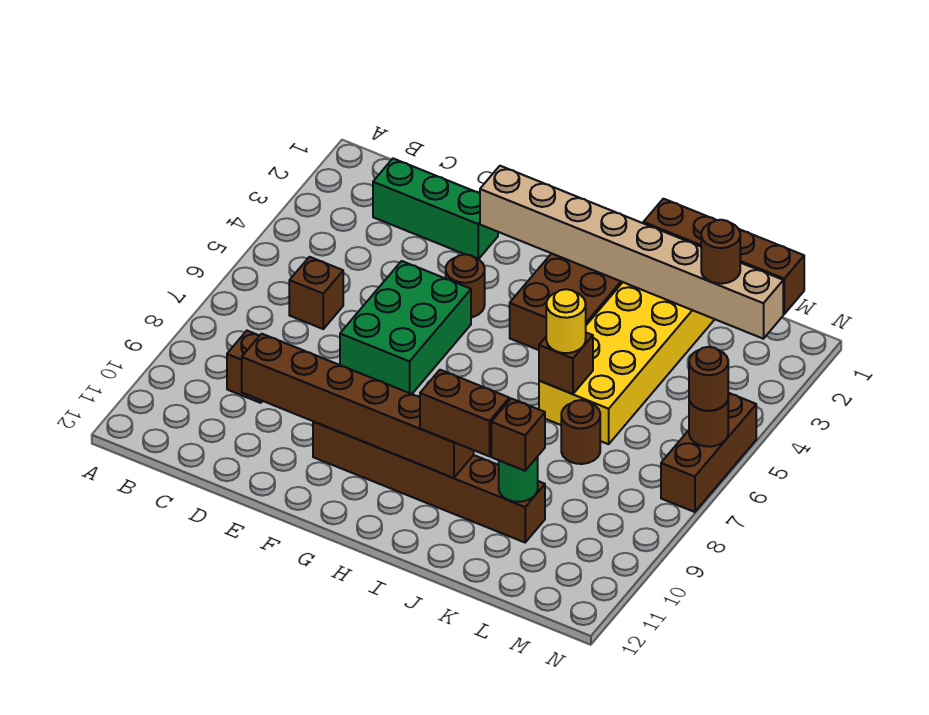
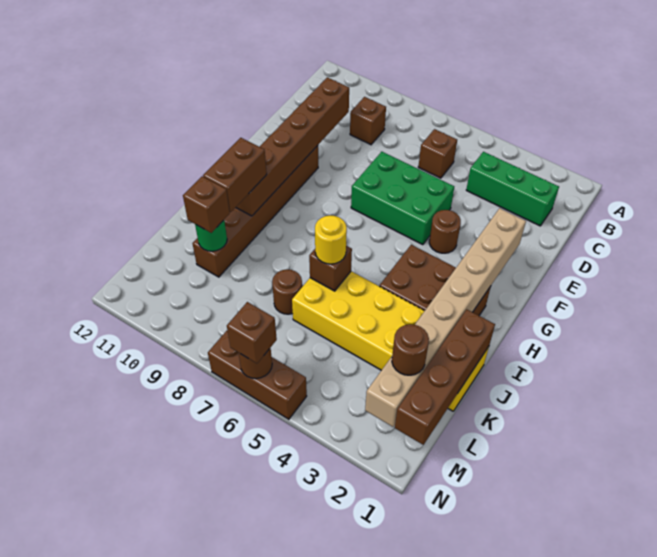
green 1x3 brick [373,159,498,259] -> green 1x3 brick turned to [466,152,559,226]
brown 1x1 round brick [689,347,728,411] -> brown 1x1 brick [227,302,277,363]

